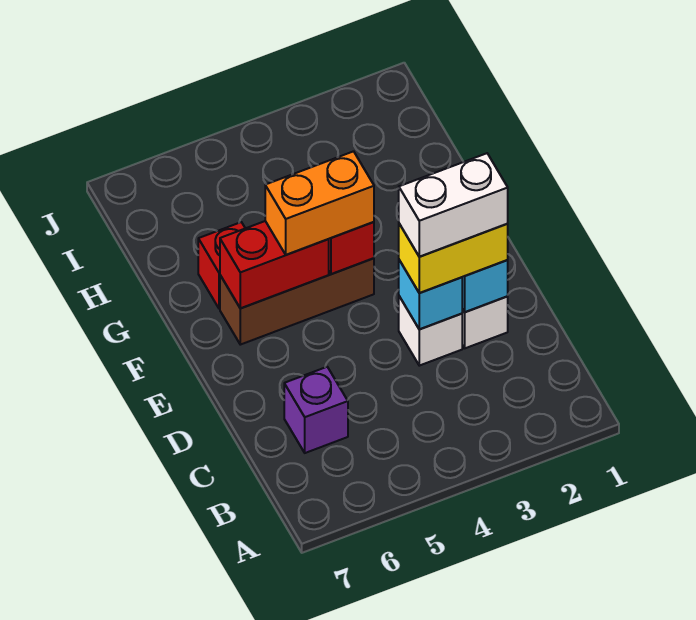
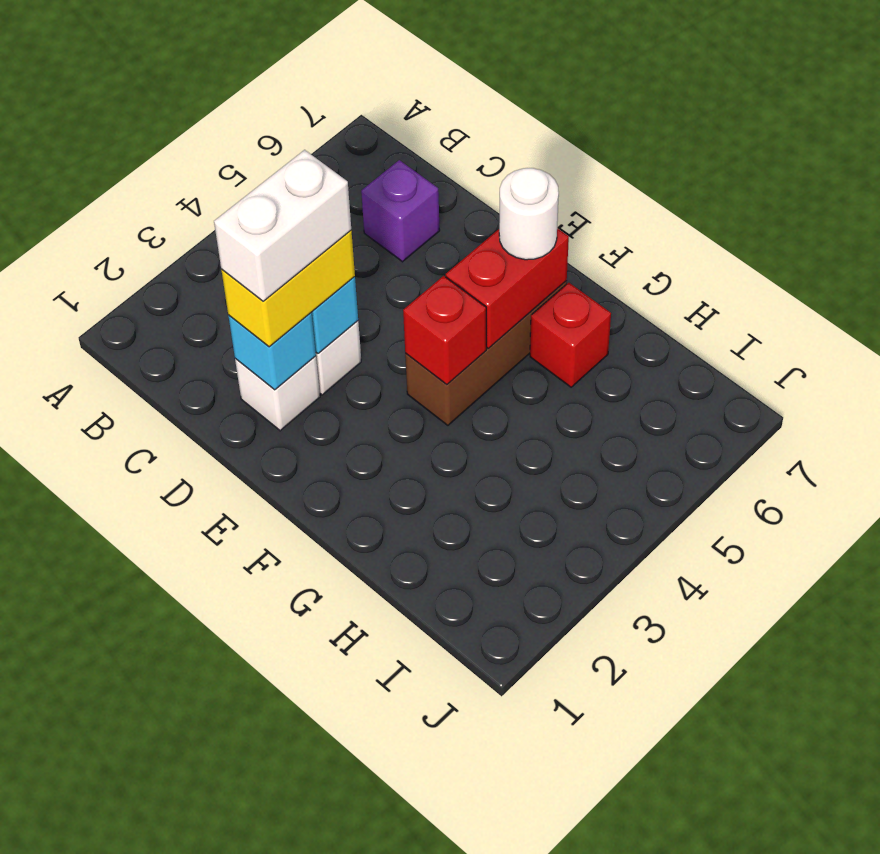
orange 1x2 brick [265,151,374,255] -> none
none -> white 1x1 round brick [499,168,559,260]

